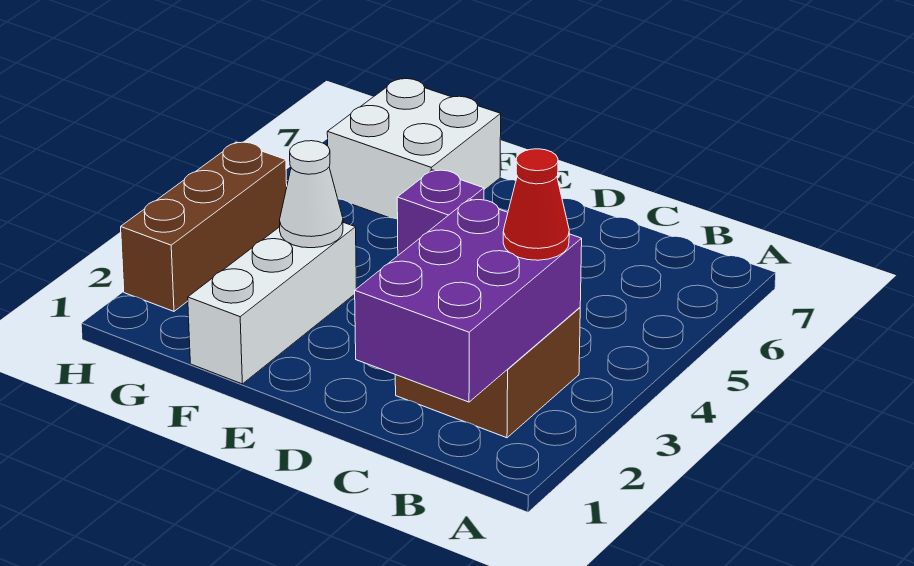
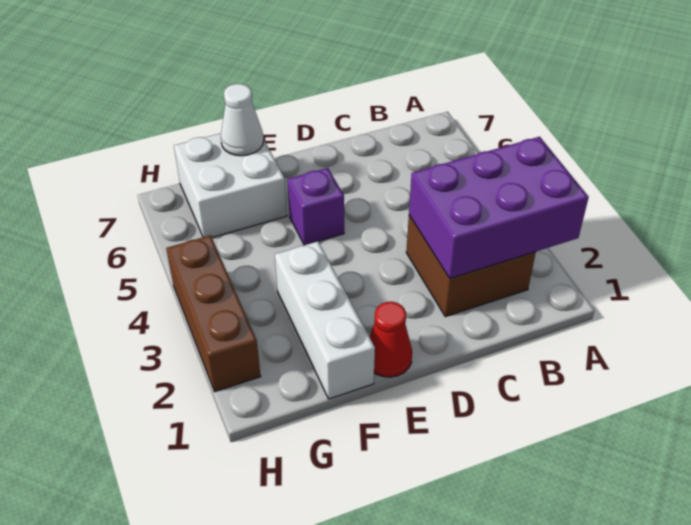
purple 2x3 brick [355,199,582,402] -> purple 2x3 brick turned to [409,137,589,278]
red 1x1 cone [503,149,569,260] -> red 1x1 cone moved to [369,302,412,377]
white 1x1 cone [280,141,343,248] -> white 1x1 cone moved to [221,84,264,156]

